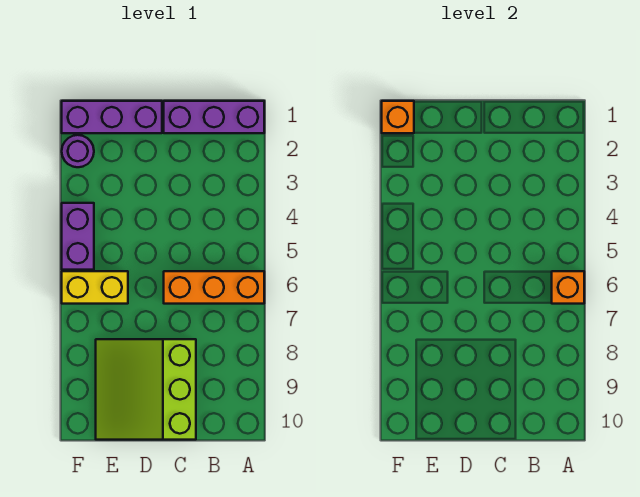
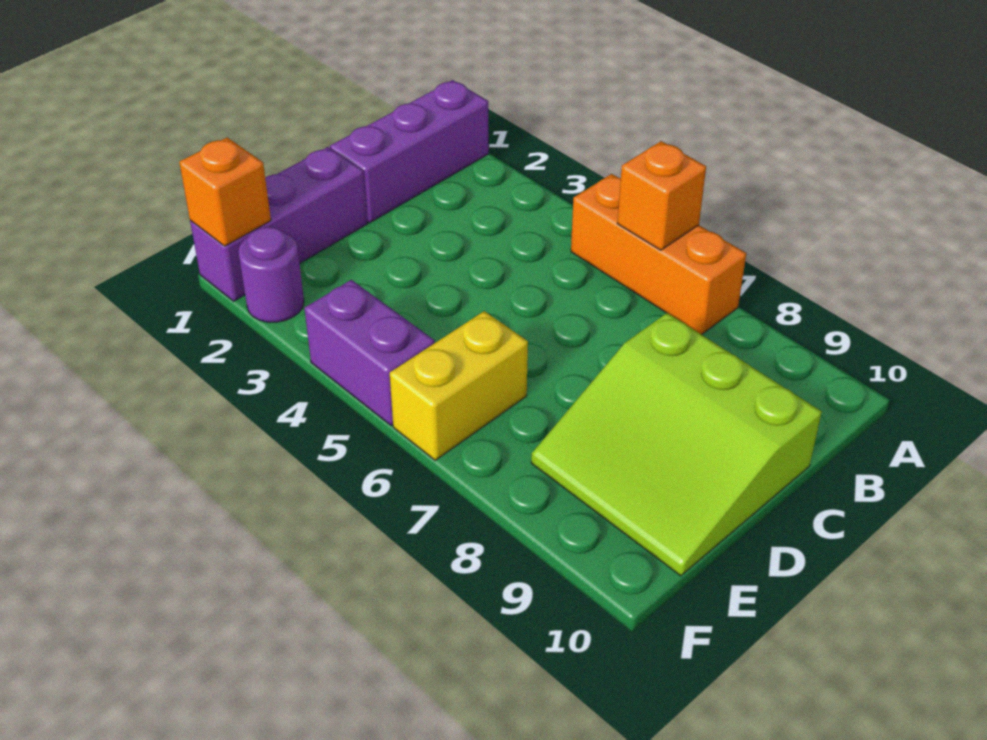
orange 1x3 brick [164,271,264,304] -> orange 1x3 brick turned to [571,174,746,335]

